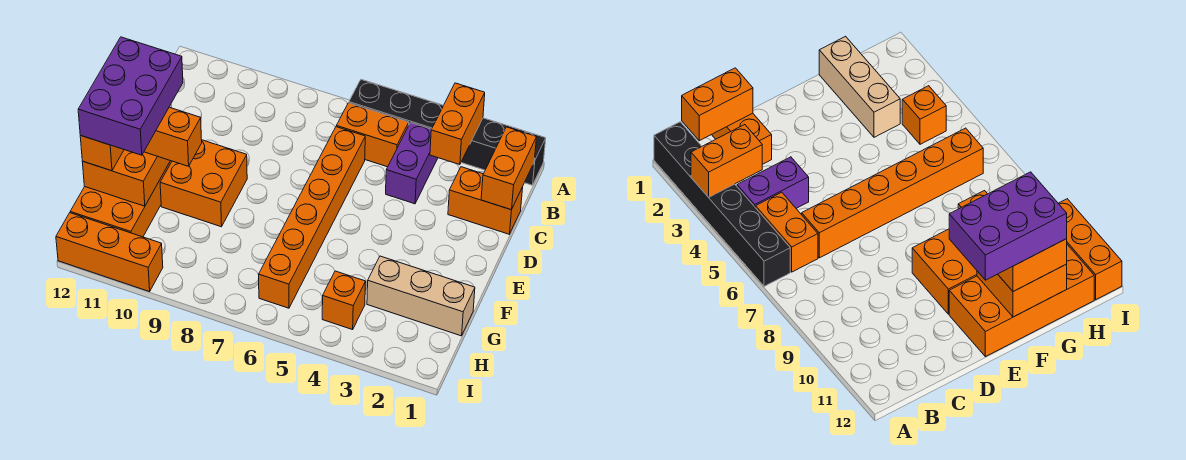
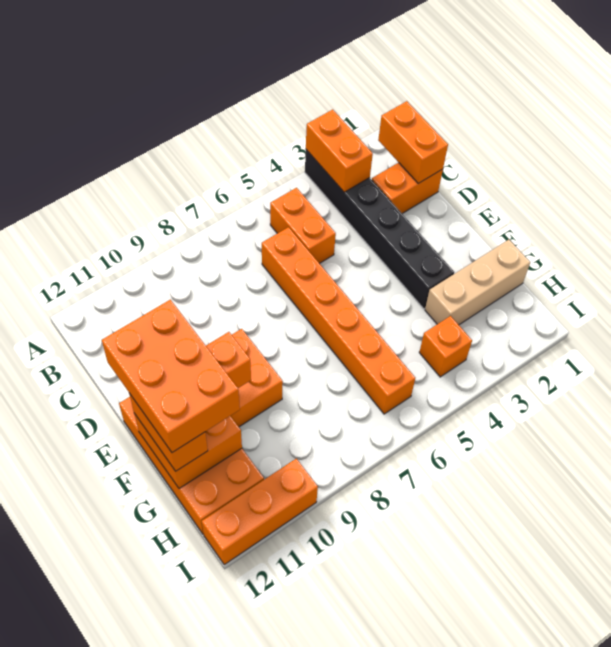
black 1x6 brick [349,79,546,185] -> black 1x6 brick turned to [305,150,454,309]
purple 1x2 brick [386,123,438,204] -> none
orange 1x2 brick [336,103,409,167] -> orange 1x2 brick turned to [270,188,336,264]
purple 2x3 brick [78,37,183,155] -> orange 2x3 brick [102,300,240,453]

